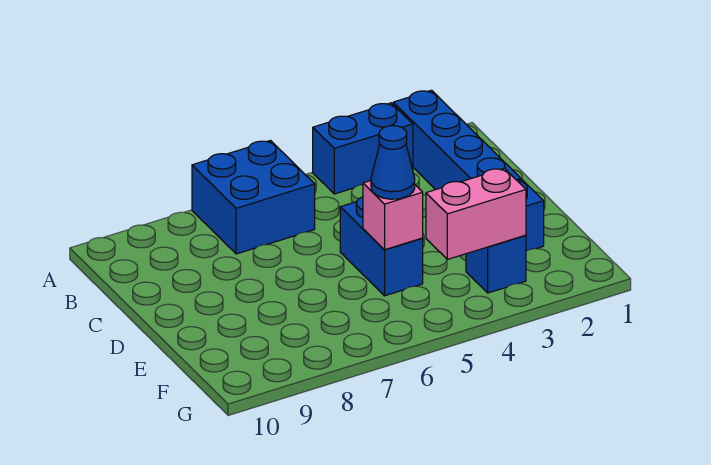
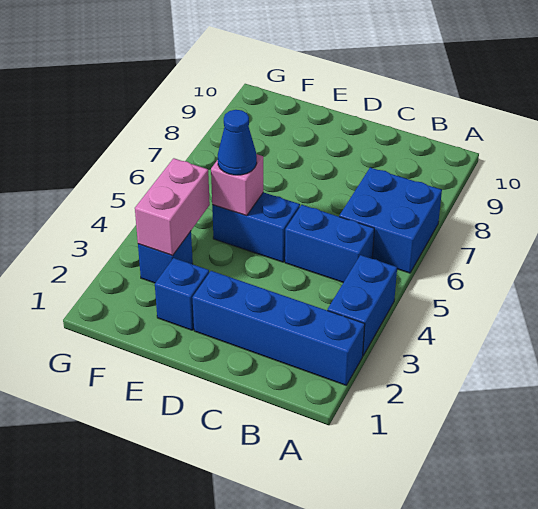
none -> blue 1x2 brick [285,205,374,283]

